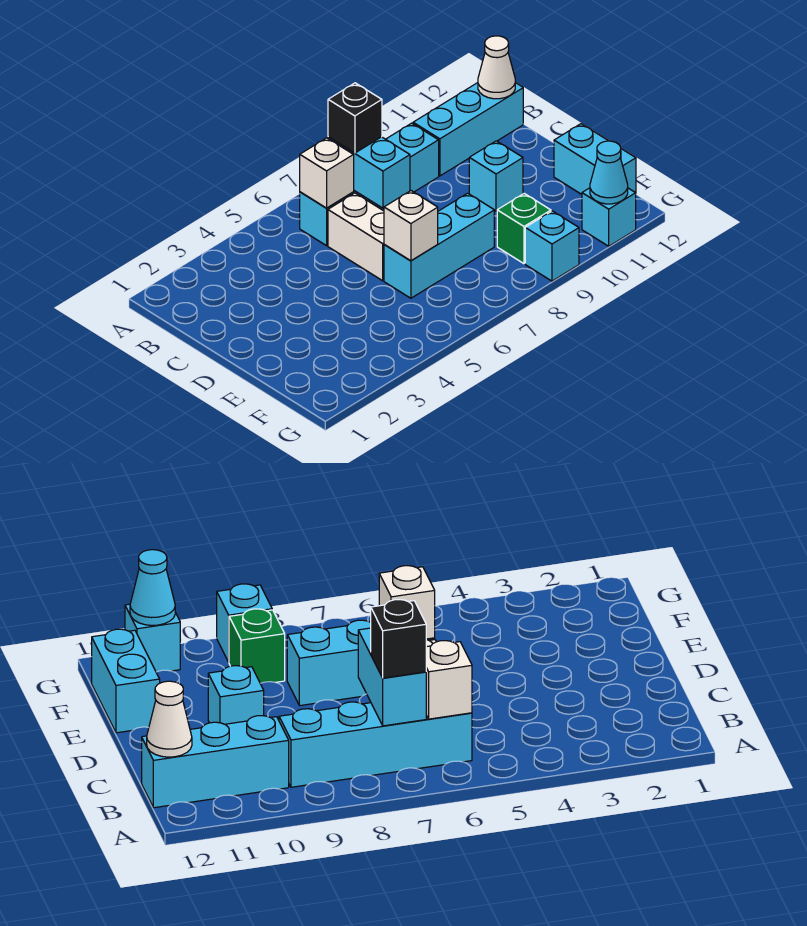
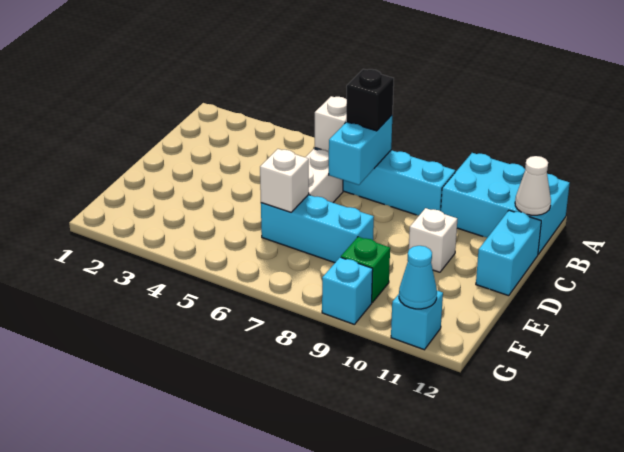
cyan 1x3 brick [413,83,523,176] -> cyan 2x3 brick [441,153,570,254]
cyan 1x1 brick [469,141,523,211] -> white 1x1 brick [409,208,457,272]
cyan 1x2 brick [554,124,636,194] -> cyan 1x2 brick moved to [476,210,541,296]

